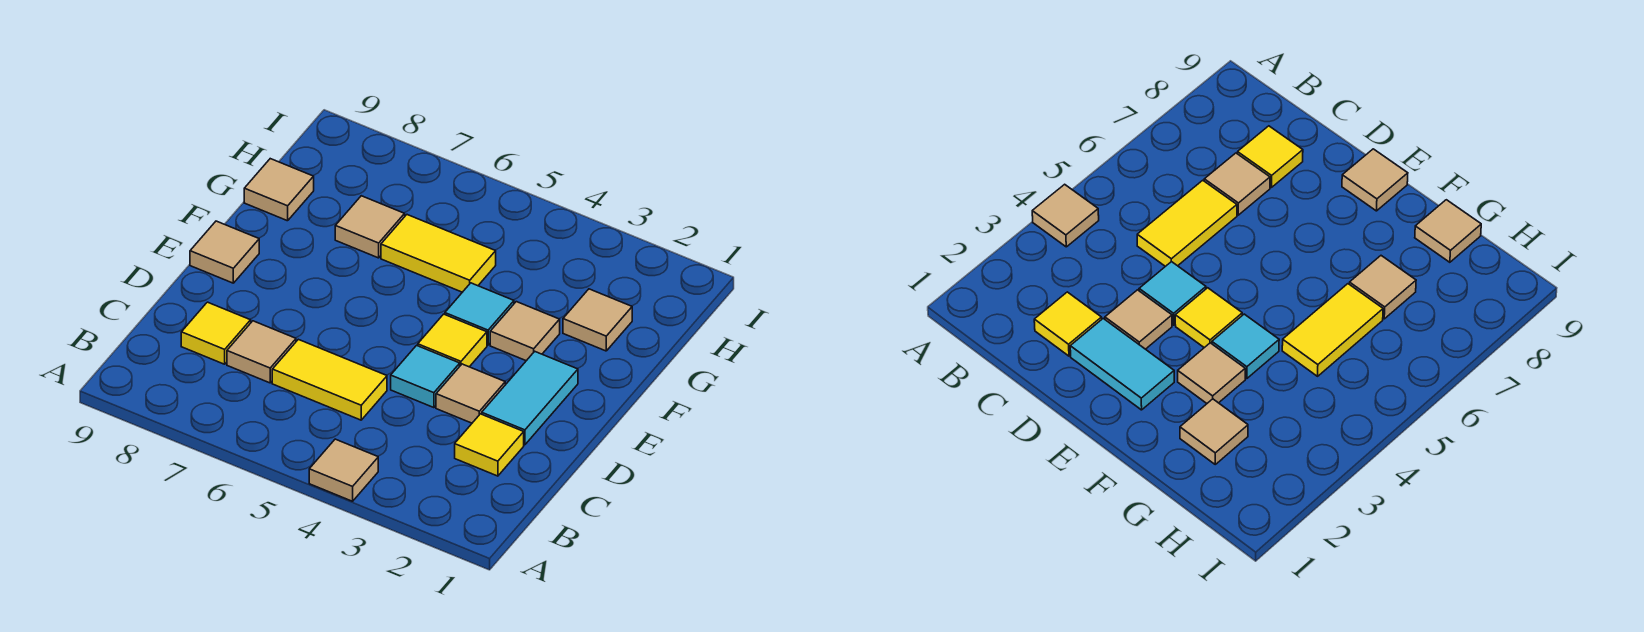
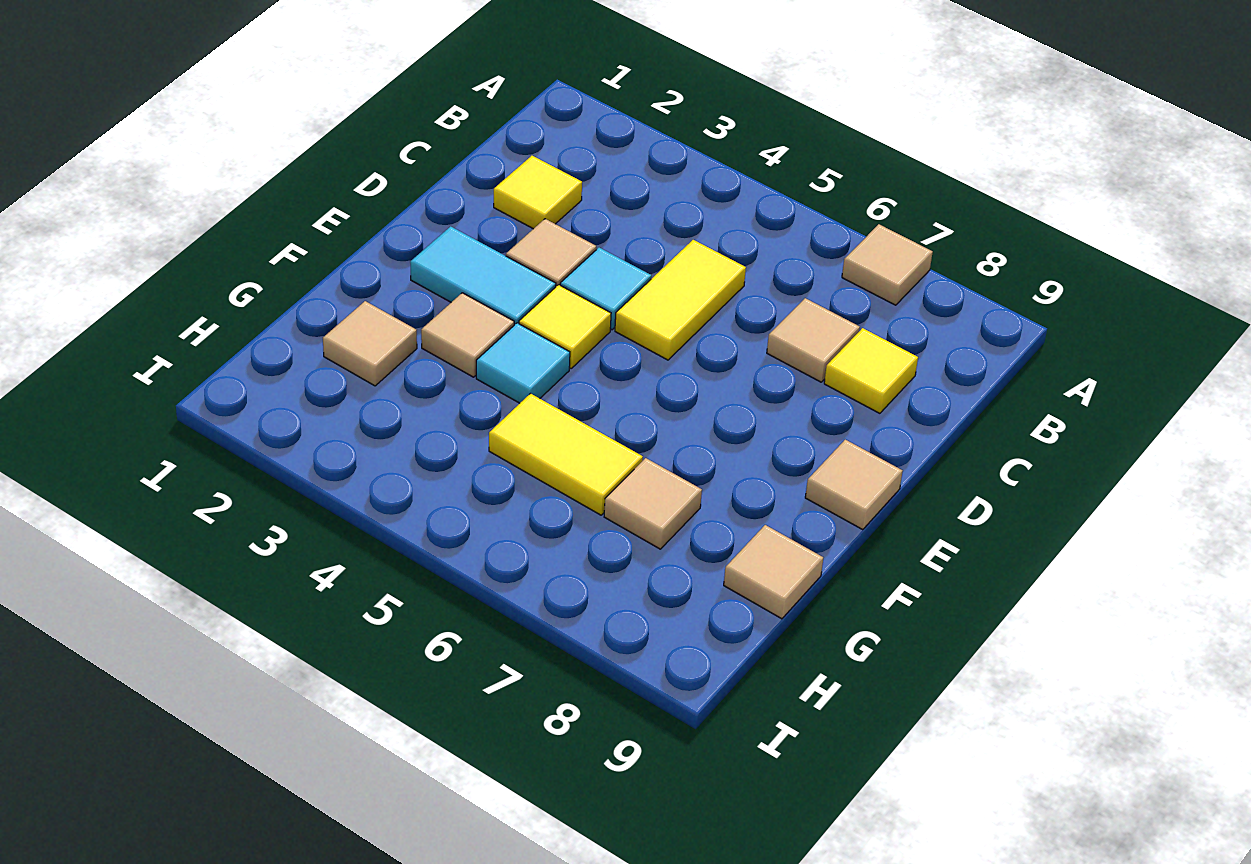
tan 1x1 tile [309,439,378,501] -> tan 1x1 tile moved to [842,224,933,305]
yellow 1x2 tile [272,339,387,420] -> yellow 1x2 tile turned to [615,240,746,360]
cyan 1x2 tile [482,351,578,445] -> cyan 1x2 tile turned to [410,226,556,325]

